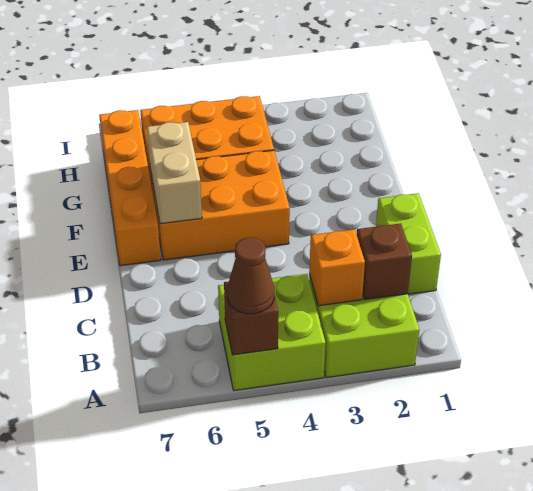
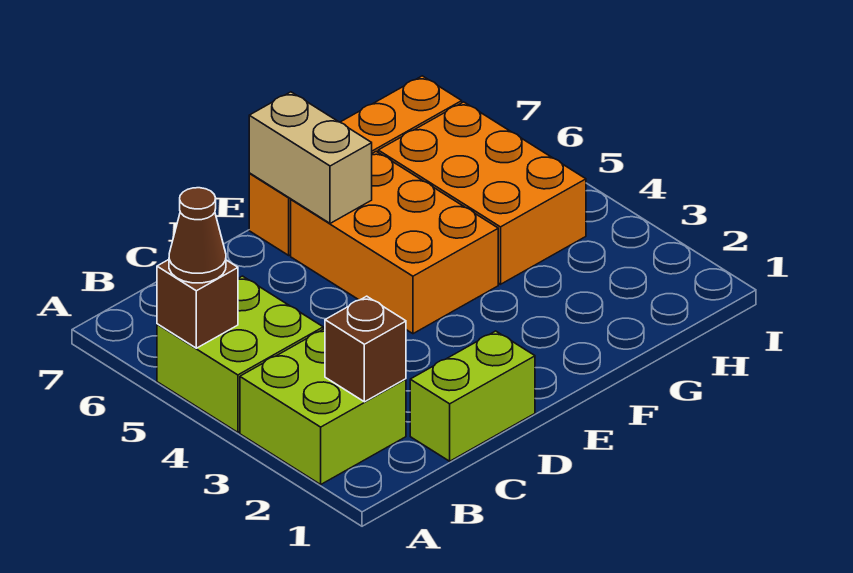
orange 1x1 brick [309,229,365,306] -> none
tan 1x2 brick [147,122,202,224] -> tan 1x2 brick turned to [249,92,372,223]

